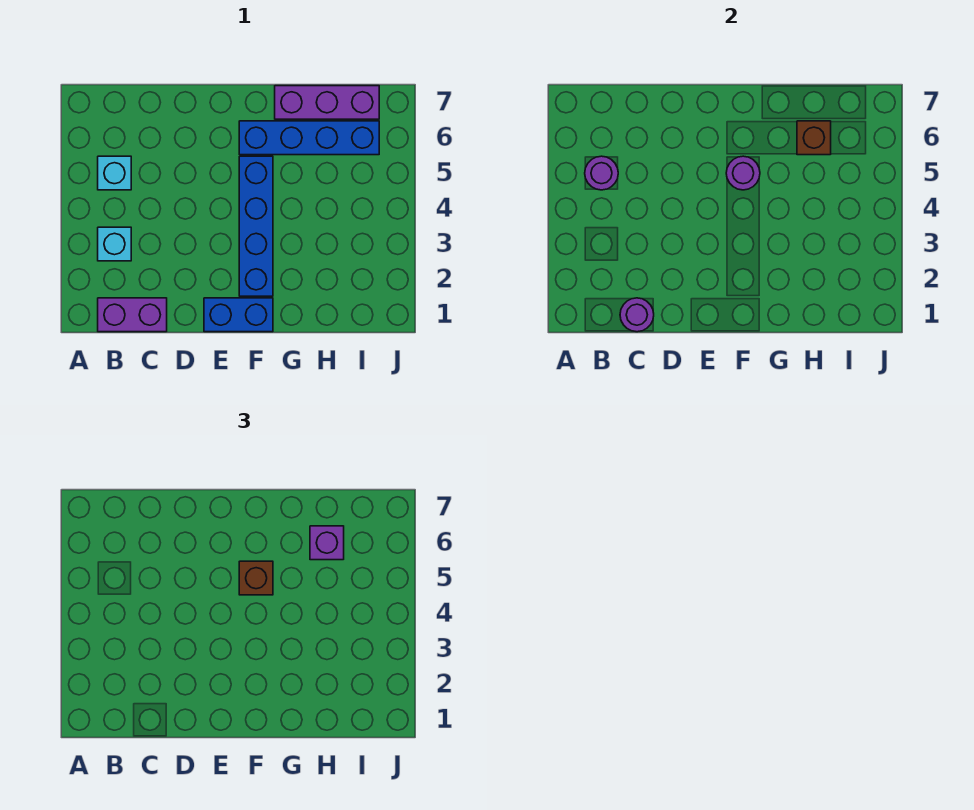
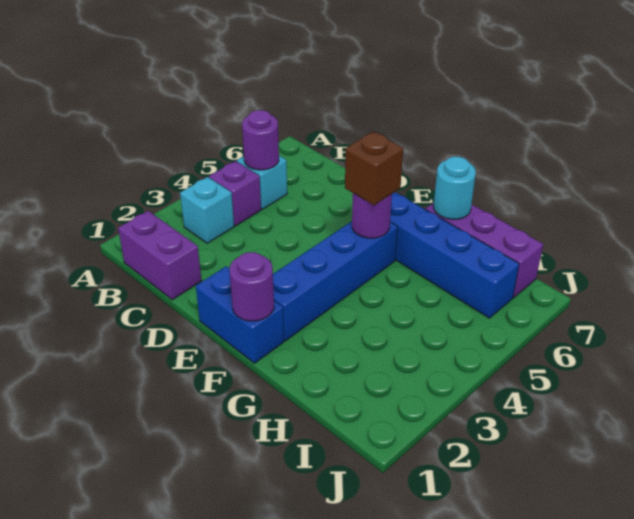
purple 1x1 round brick [620,298,654,332] -> purple 1x1 round brick moved to [229,252,274,321]
none -> cyan 1x1 round brick [434,157,476,219]
brown 1x1 brick [797,121,831,155] -> none
purple 1x1 brick [310,526,344,560] -> purple 1x1 brick moved to [209,161,261,226]

